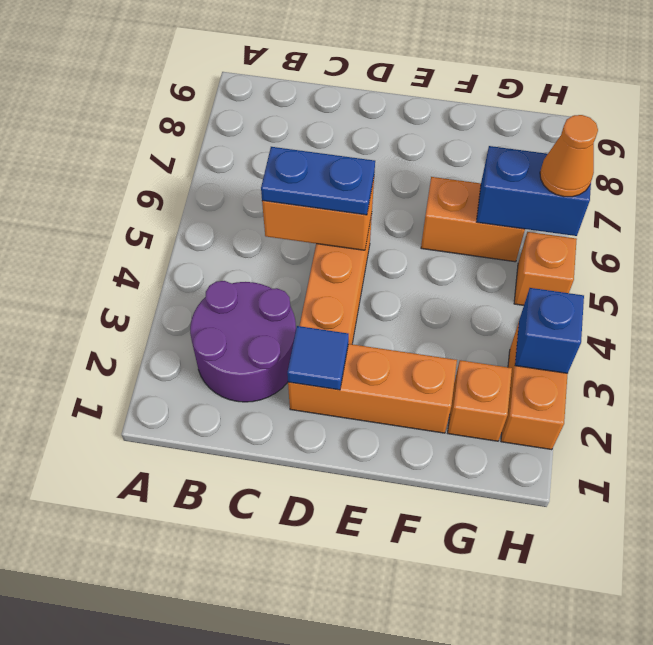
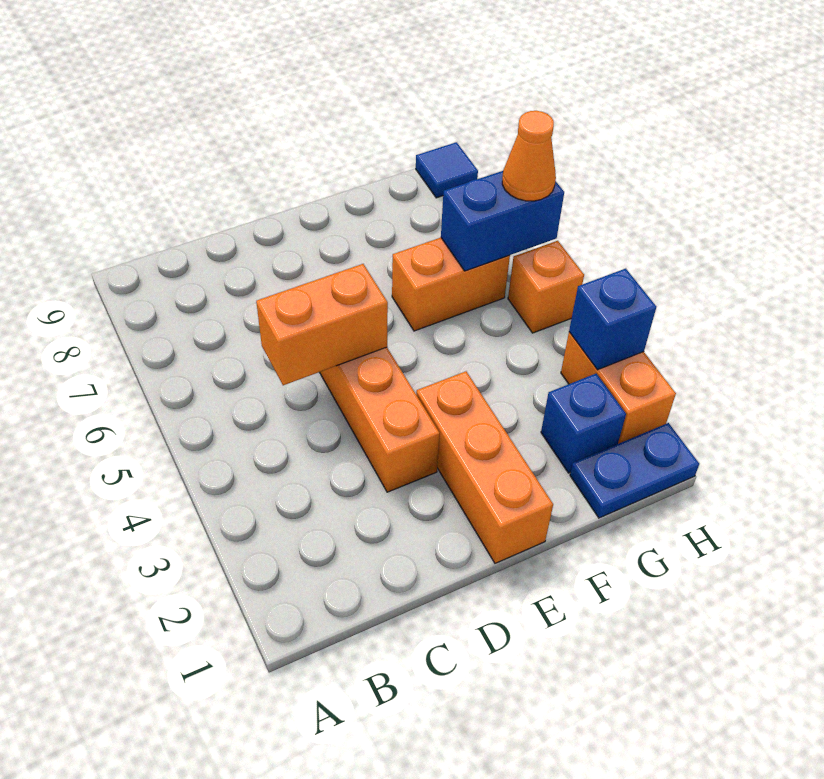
purple 2x2 round brick [190,281,296,402] -> none
blue 1x2 plate [261,147,375,215] -> blue 1x2 plate moved to [570,423,699,518]
orange 1x3 brick [288,344,457,433] -> orange 1x3 brick turned to [416,371,553,563]
blue 1x1 tile [287,326,349,390] -> blue 1x1 tile moved to [416,142,478,198]
orange 1x1 brick [448,360,512,441] -> blue 1x1 brick [541,374,626,473]

